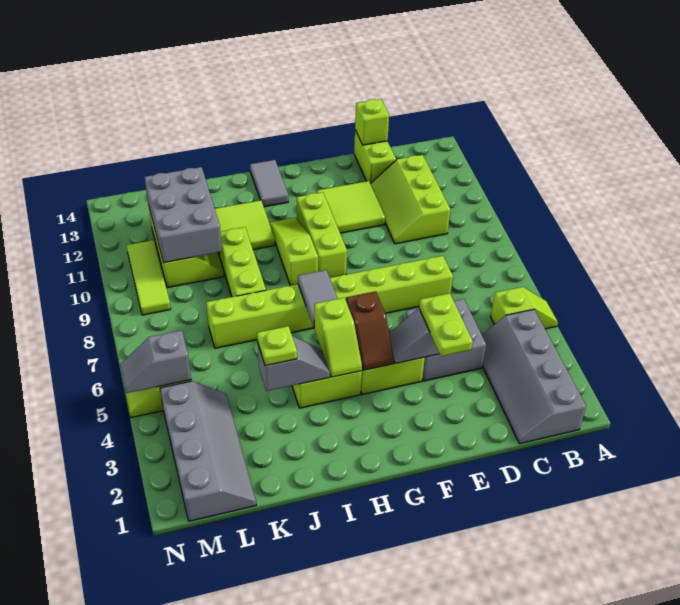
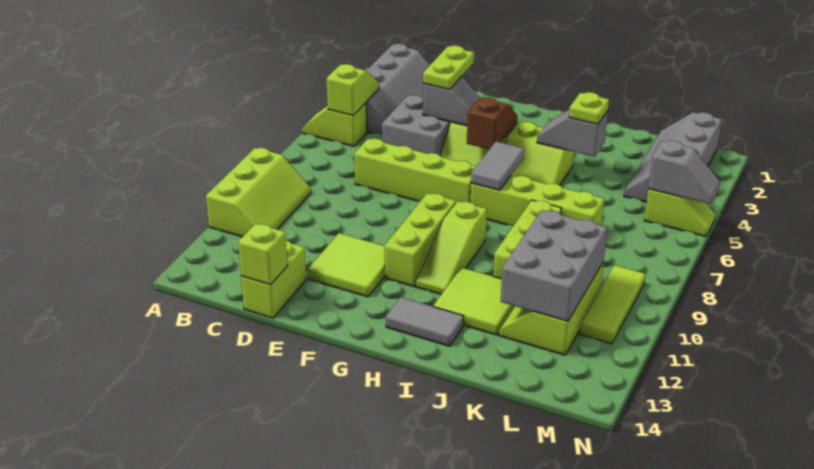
lime 2x3 slope [371,155,451,244] -> lime 2x3 slope moved to [206,148,311,237]
lime 1x2 slope [314,298,362,377] -> lime 1x2 slope moved to [327,64,379,115]
grey 1x2 tile [250,160,288,207] -> grey 1x2 tile turned to [386,297,464,346]

